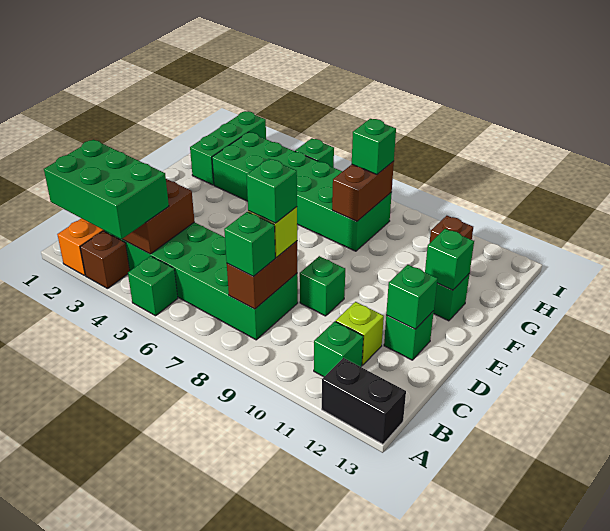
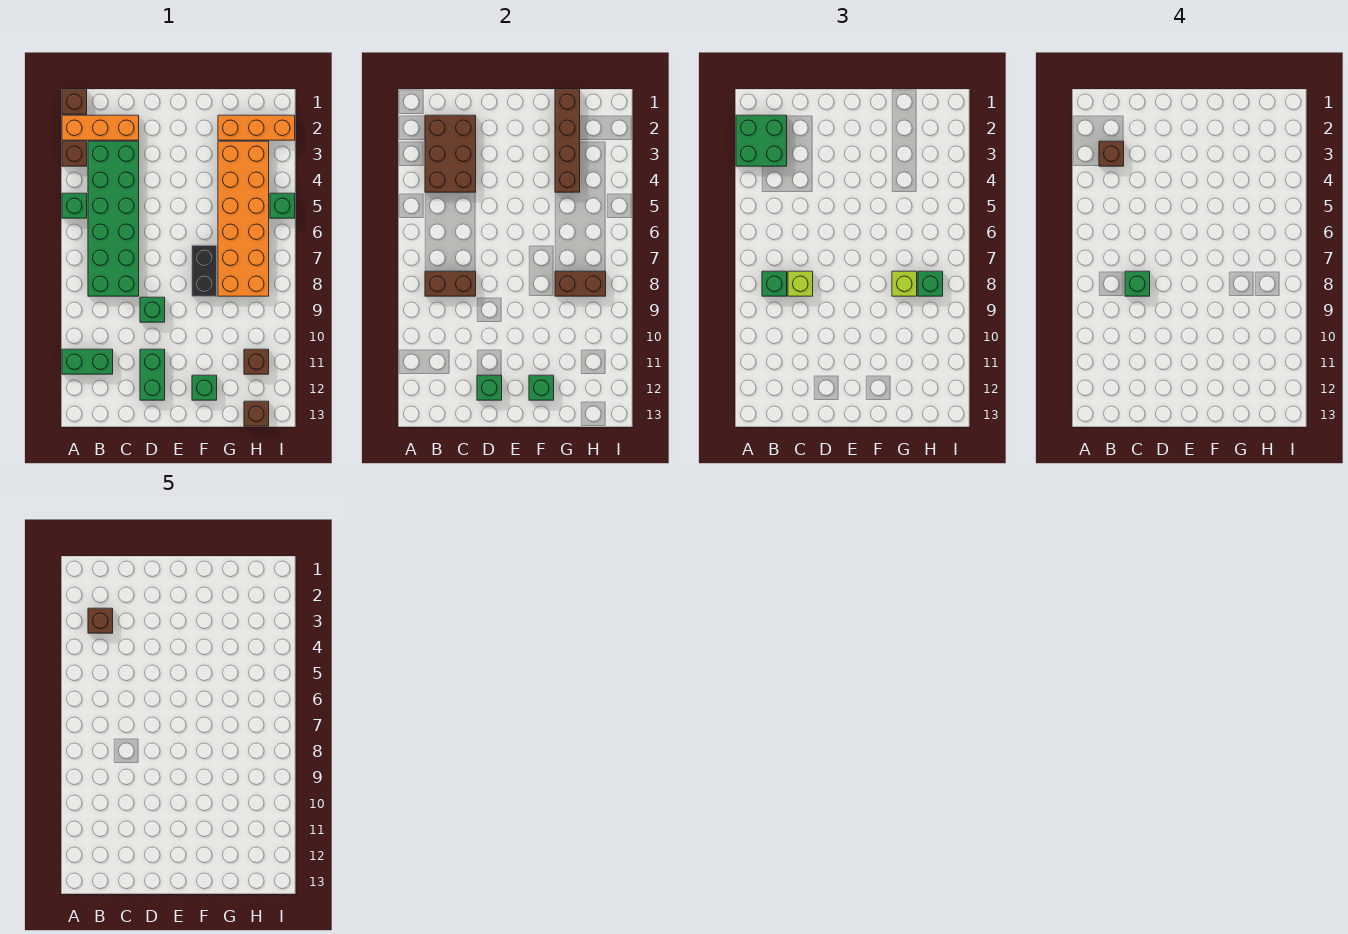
none -> brown 1x1 brick [62,89,87,114]
green 2x3 brick [44,139,169,239] -> green 2x2 brick [736,115,787,166]
black 1x2 brick [322,358,406,444] -> black 1x2 brick moved to [192,245,217,296]
none -> brown 1x1 brick [1099,141,1124,166]
none -> brown 1x1 brick [88,608,113,633]
green 1x1 brick [314,321,363,377] -> green 1x2 brick [62,349,113,374]
lime 1x1 brick [336,302,384,365] -> lime 1x1 brick moved to [892,271,917,296]
green 1x1 brick [384,311,434,360] -> green 1x2 brick [140,349,165,400]
none -> brown 1x4 brick [555,89,580,192]
green 1x3 brick [190,111,266,185] -> orange 1x3 brick [218,115,295,140]
green 2x6 brick [212,132,392,251] -> orange 2x6 brick [218,141,269,296]
none -> brown 1x1 brick [244,401,269,426]

